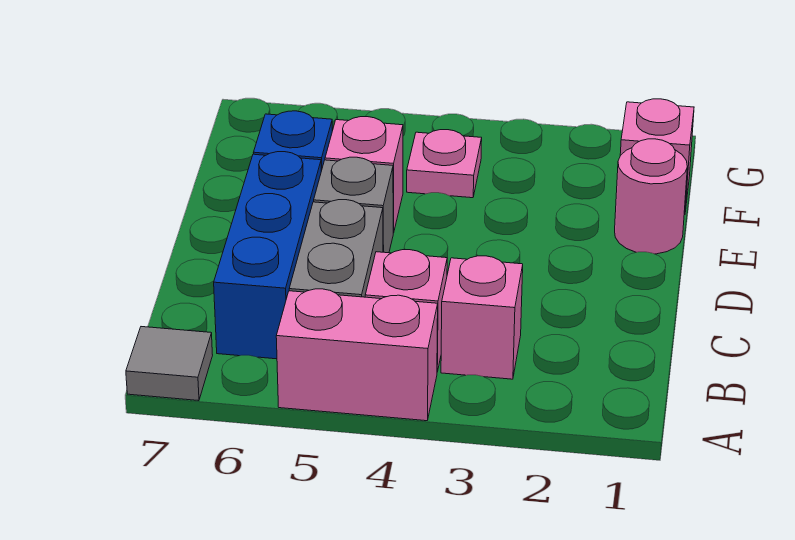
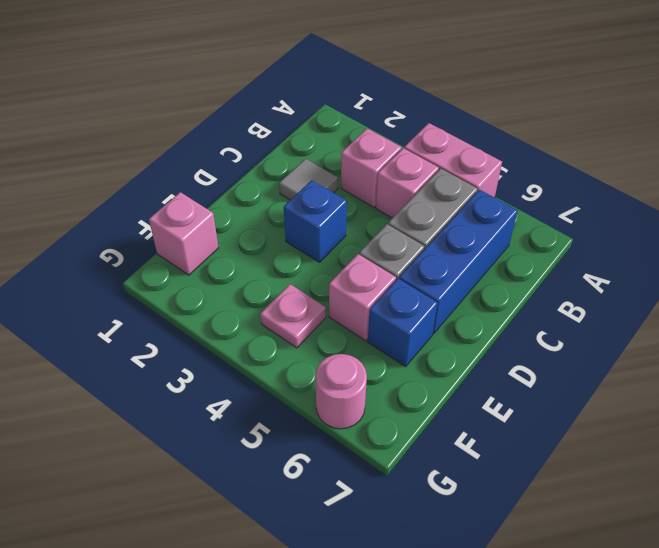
grey 1x1 tile [126,327,213,401] -> grey 1x1 tile moved to [279,159,338,200]
none -> blue 1x1 brick [284,180,347,262]
pink 1x1 round brick [615,139,687,254] -> pink 1x1 round brick moved to [315,354,367,429]

